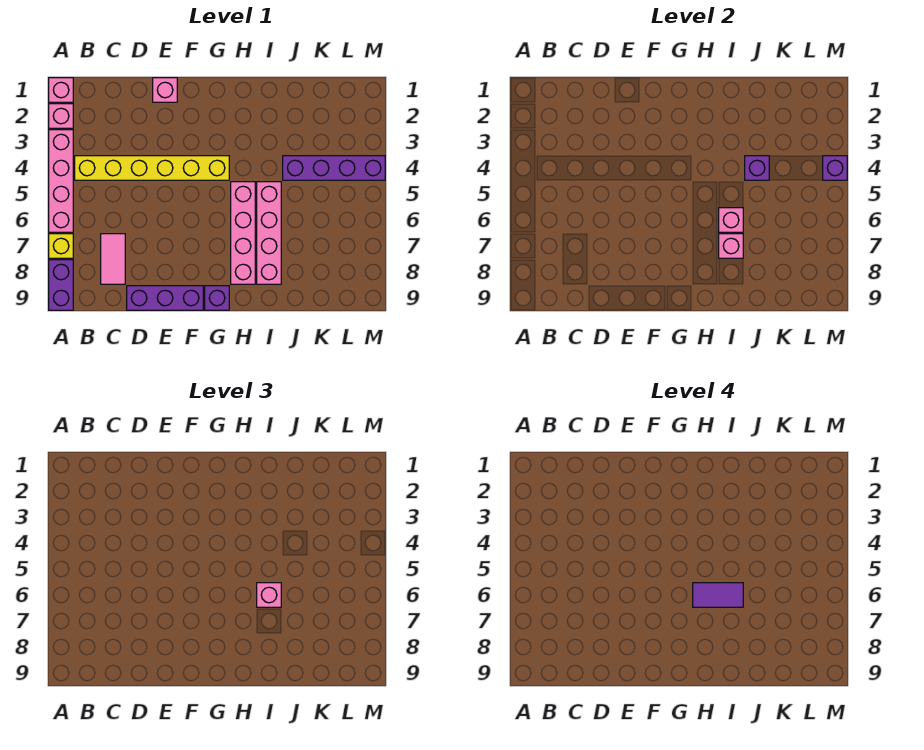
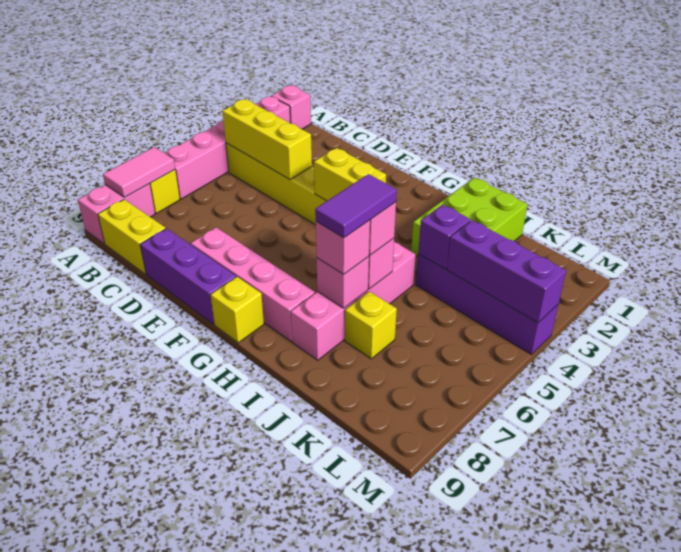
purple 1x2 brick [49,260,73,310] -> pink 1x2 brick [78,184,155,244]
none -> yellow 1x3 brick [223,99,312,179]
none -> yellow 1x2 brick [98,200,166,274]
pink 1x2 tile [101,234,125,284] -> pink 1x2 tile moved to [103,147,175,197]
pink 1x1 brick [153,78,177,102] -> pink 1x1 brick moved to [316,220,370,274]
none -> yellow 1x2 brick [314,148,386,201]
purple 1x1 brick [205,286,229,310] -> yellow 1x1 brick [211,277,264,343]
pink 1x4 brick [231,182,255,284] -> pink 1x4 brick turned to [191,227,315,341]
purple 1x2 tile [693,583,743,607] -> purple 1x2 tile turned to [315,174,397,238]
none -> lime 2x3 brick [411,177,528,256]
none -> yellow 1x1 brick [345,291,397,359]
purple 1x1 brick [823,156,847,180] -> purple 1x3 brick [447,220,566,323]

